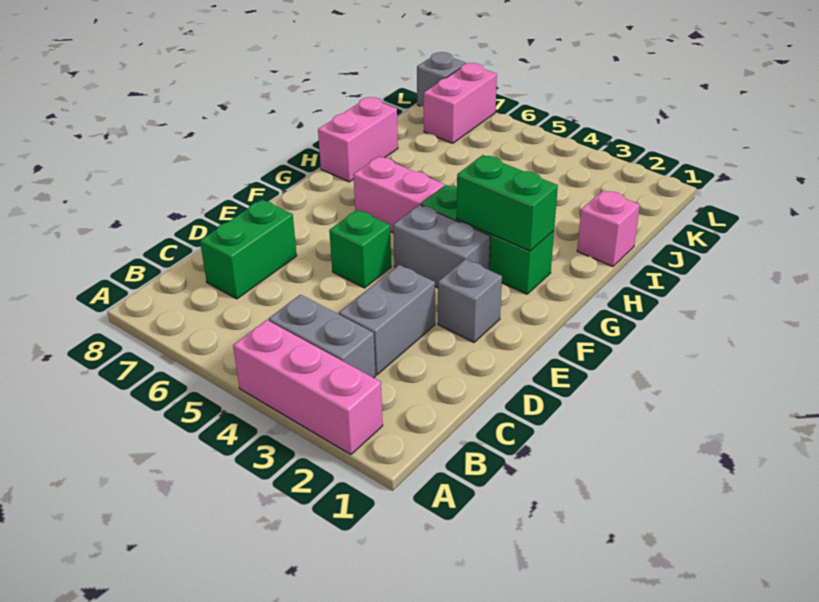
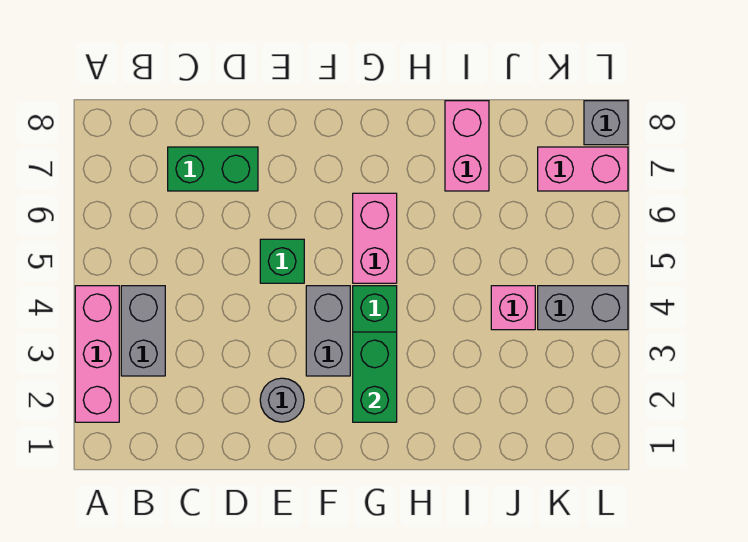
grey 1x2 brick [339,265,435,375] -> grey 1x2 brick moved to [538,286,628,330]
grey 1x1 brick [438,259,502,342] -> grey 1x1 round brick [260,378,304,422]
pink 1x2 brick [318,97,398,182] -> pink 1x2 brick turned to [445,101,489,191]
pink 1x1 brick [577,190,640,267] -> pink 1x1 brick moved to [491,286,535,330]

